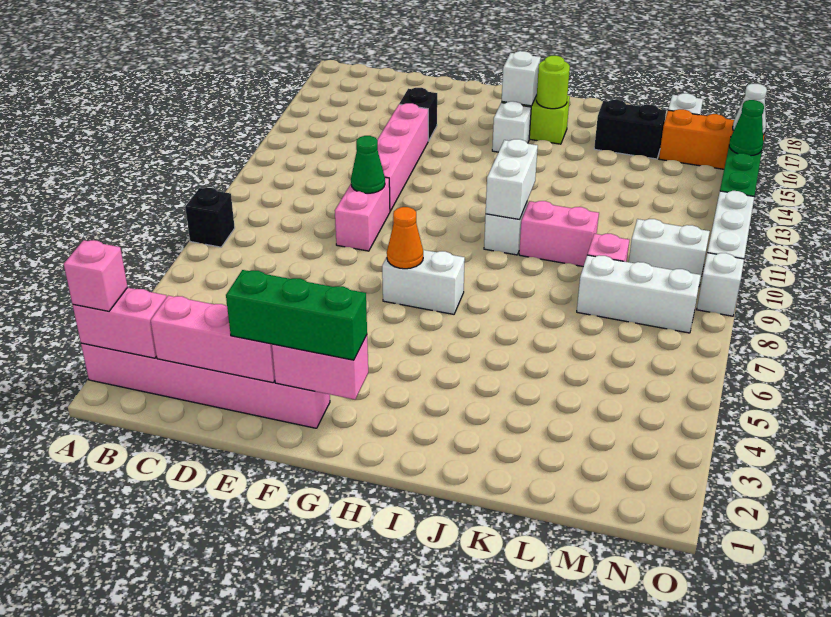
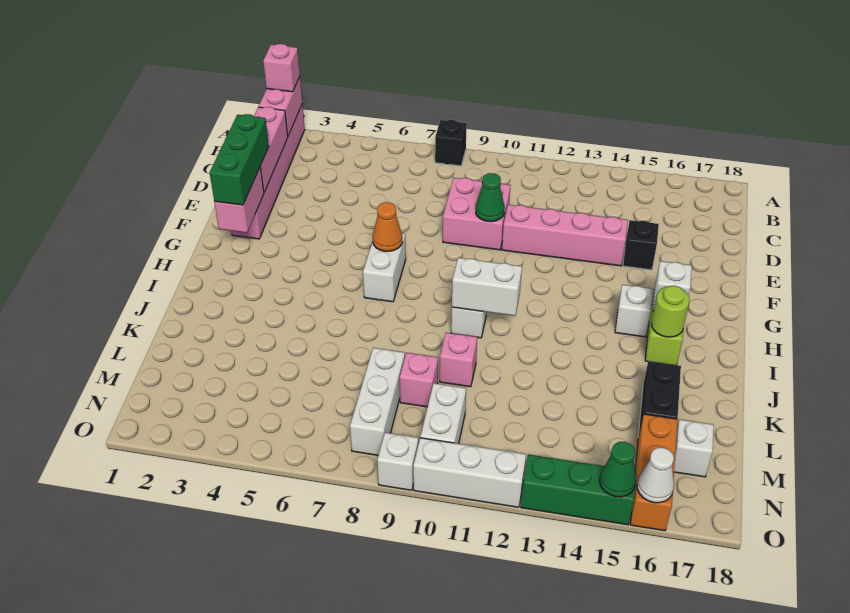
pink 1x2 brick [335,177,390,251] -> pink 2x2 brick [443,178,511,250]
pink 1x2 brick [519,201,599,266] -> pink 1x1 brick [440,333,477,387]

